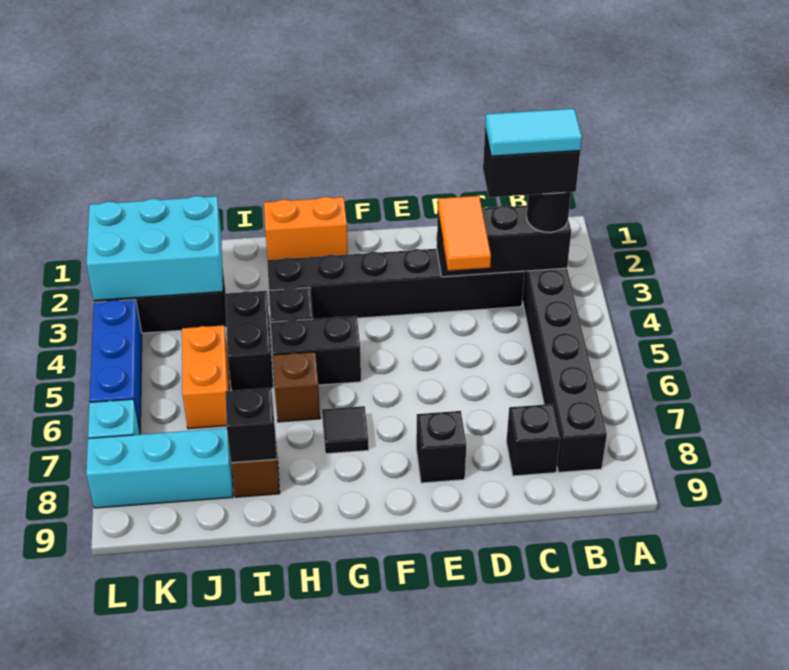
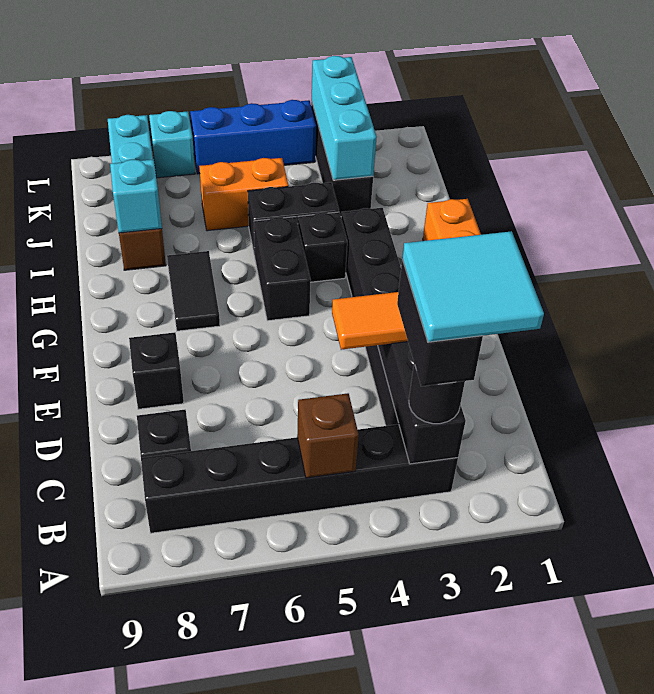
cyan 1x2 tile [485,109,582,156] -> cyan 2x2 tile [402,231,544,342]
black 1x1 tile [322,406,369,454] -> black 1x2 tile [167,251,220,331]
brown 1x1 brick [273,352,320,422] -> brown 1x1 brick moved to [297,393,359,478]
black 1x1 brick [226,388,277,463] -> cyan 1x1 brick [110,159,162,233]
cyan 2x3 brick [86,196,223,301] -> cyan 1x3 brick [312,56,377,180]

